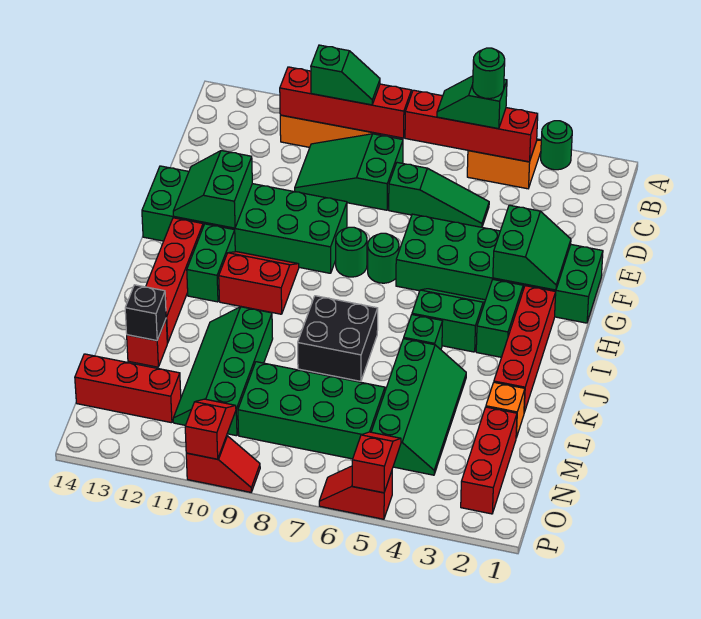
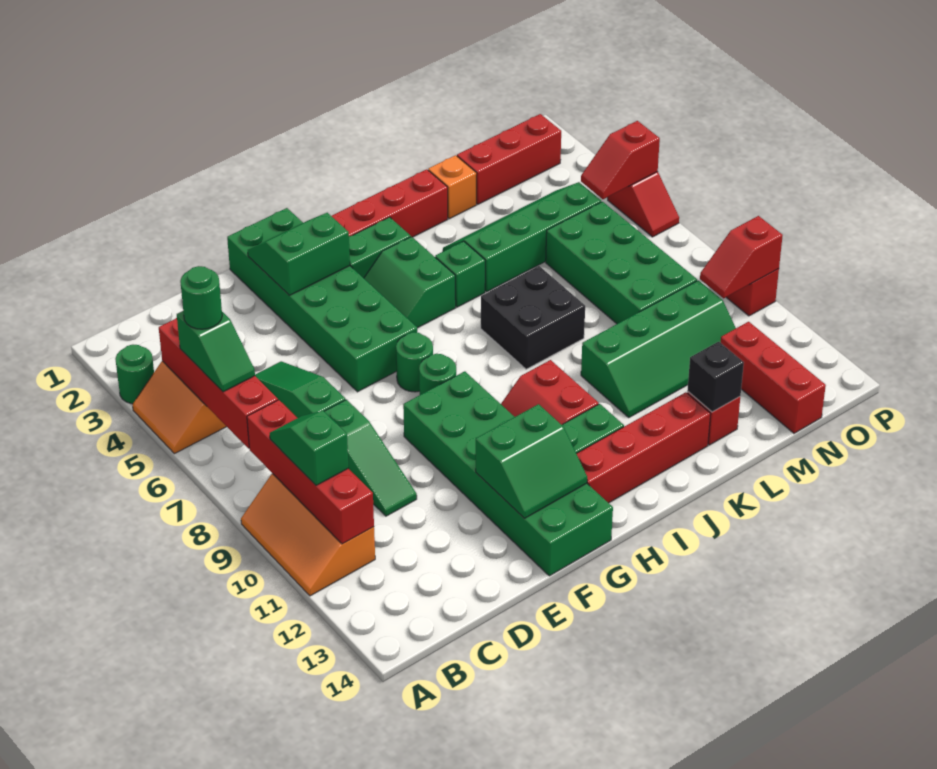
green 2x3 slope [295,134,403,210] -> green 1x3 slope [324,400,417,516]

